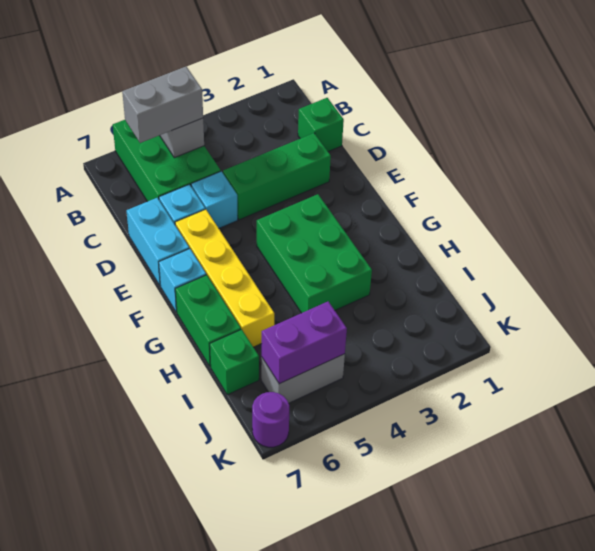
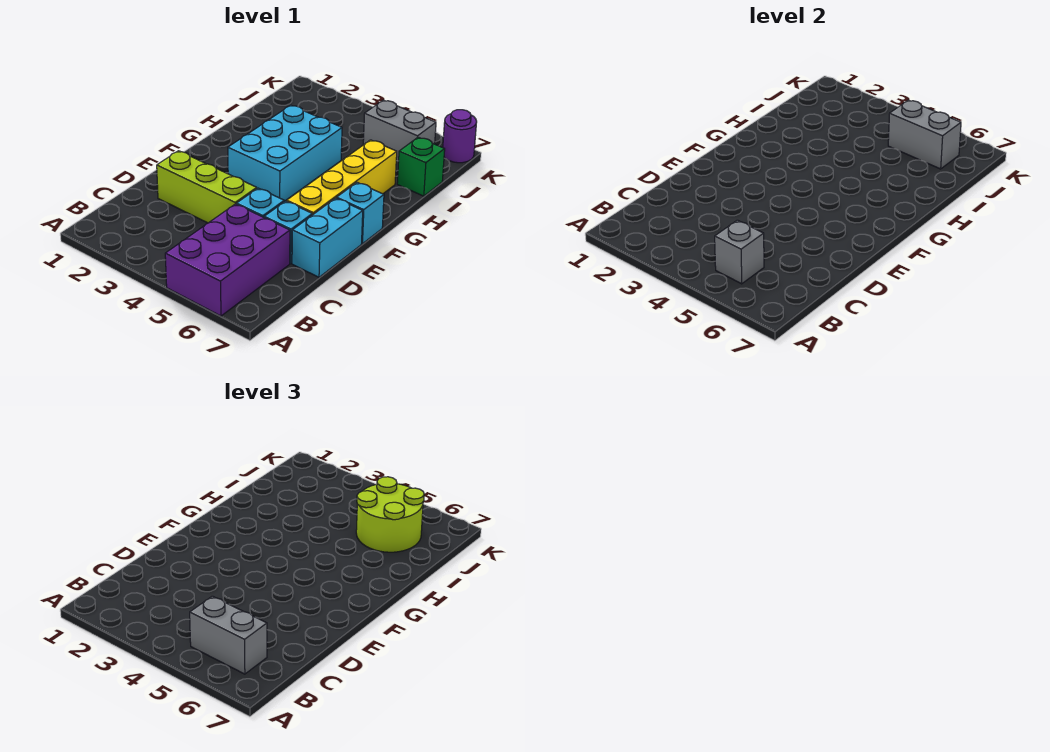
green 2x3 brick [113,120,221,201] -> purple 2x3 brick [165,204,290,316]
green 1x1 brick [298,98,344,152] -> none
green 1x3 brick [223,133,331,220] -> lime 1x3 brick [157,151,257,223]
green 2x3 brick [257,194,372,313] -> cyan 2x3 brick [228,105,342,201]
green 1x2 brick [175,275,241,366] -> none
none -> lime 2x2 round brick [356,477,424,552]
purple 1x2 brick [262,301,347,384] -> grey 1x2 brick [888,100,961,169]

